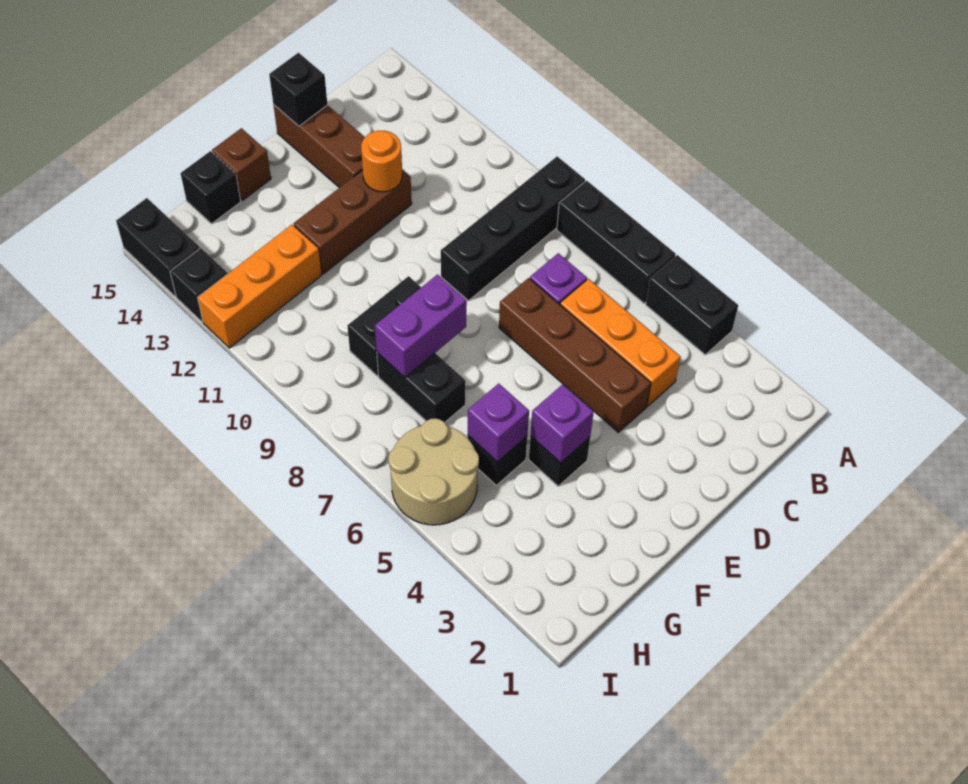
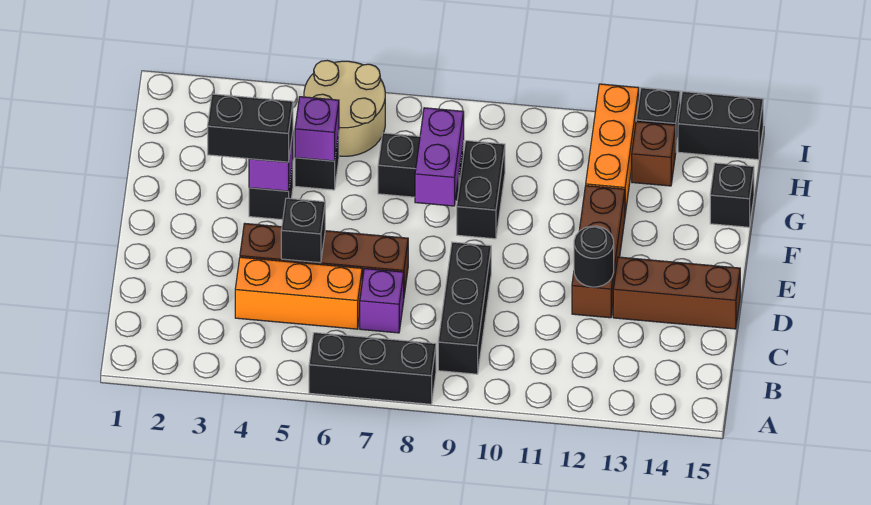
black 1x2 brick [646,255,738,355] -> black 1x2 brick moved to [208,94,293,162]
black 1x4 brick [441,156,585,301] -> black 1x3 brick [438,242,491,374]
orange 1x1 round brick [361,131,402,192] -> black 1x1 round brick [574,226,614,287]
black 1x1 brick [269,53,328,126] -> black 1x1 brick moved to [281,198,325,263]
brown 1x1 brick [212,128,271,201] -> brown 1x1 brick moved to [632,122,676,186]

